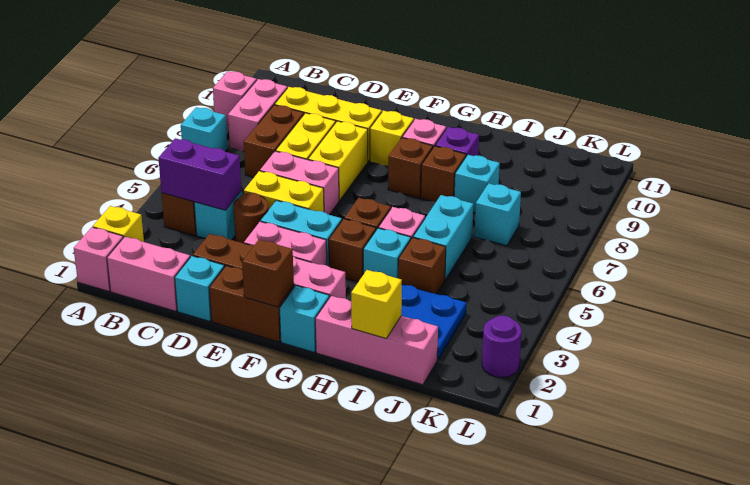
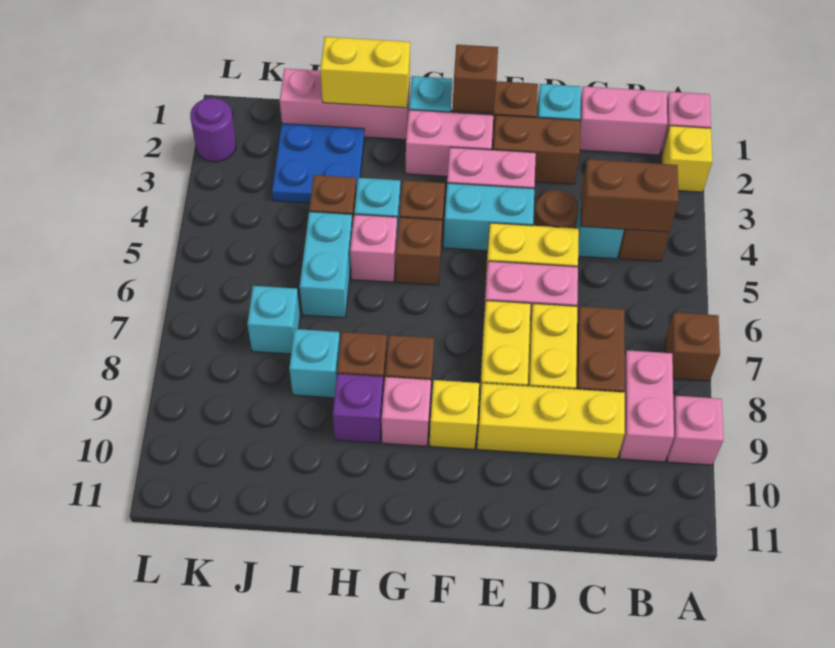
cyan 1x1 brick [181,107,228,151] -> brown 1x1 brick [665,313,720,381]
purple 1x2 brick [158,138,241,210] -> brown 1x2 brick [581,159,679,232]
yellow 1x1 brick [351,270,402,339] -> yellow 1x2 brick [320,37,410,108]

